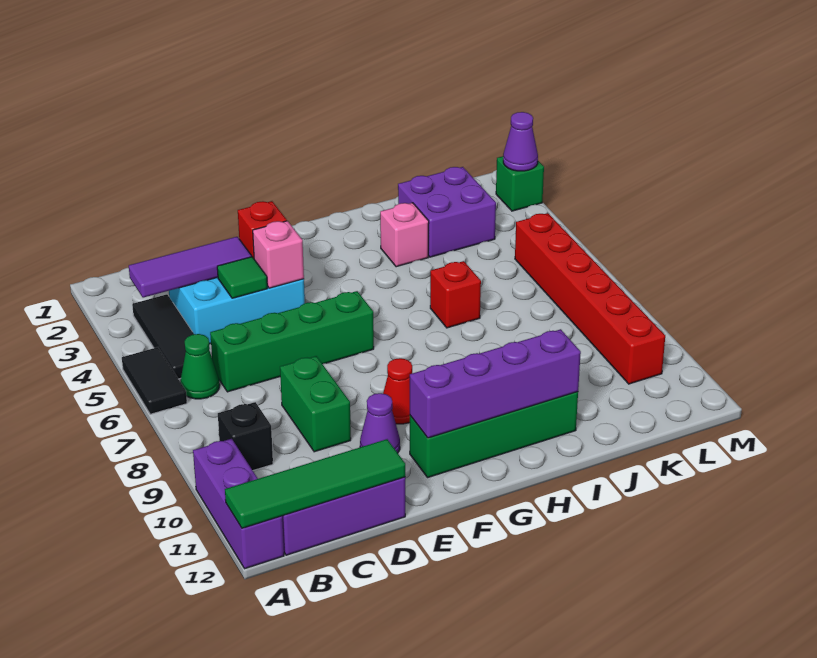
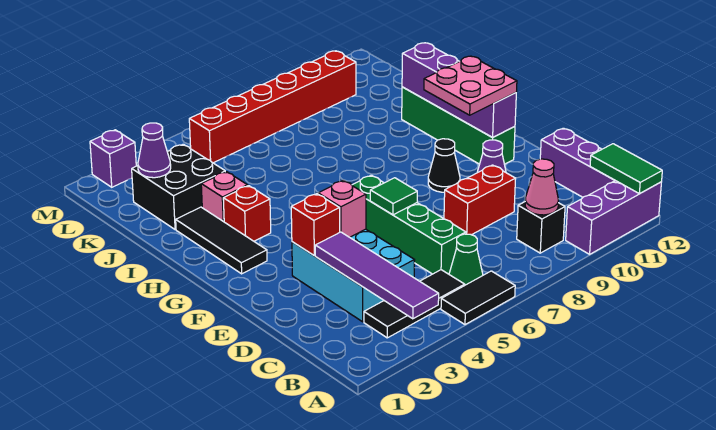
green 1x4 tile [225,439,405,528] -> green 1x2 tile [590,144,662,194]
purple 1x3 tile [129,237,252,298] -> purple 1x4 tile [315,232,439,319]
none -> pink 1x1 cone [525,159,558,215]
green 1x1 tile [217,257,267,298] -> green 1x1 tile moved to [370,178,417,215]
green 1x2 brick [280,356,351,452] -> red 1x2 brick [444,165,516,235]
red 1x1 cone [383,358,412,424] -> black 1x1 cone [428,139,460,192]
none -> pink 2x2 plate [424,56,517,115]
none -> black 1x3 tile [176,207,267,274]
red 1x1 brick [430,261,481,328] -> red 1x1 brick moved to [223,186,271,241]
purple 2x2 brick [398,167,496,257] -> black 2x2 brick [132,144,225,230]
green 1x1 brick [496,156,544,211] -> purple 1x1 brick [90,130,136,187]
purple 1x1 cone [503,112,538,171] -> purple 1x1 cone moved to [138,123,171,178]

